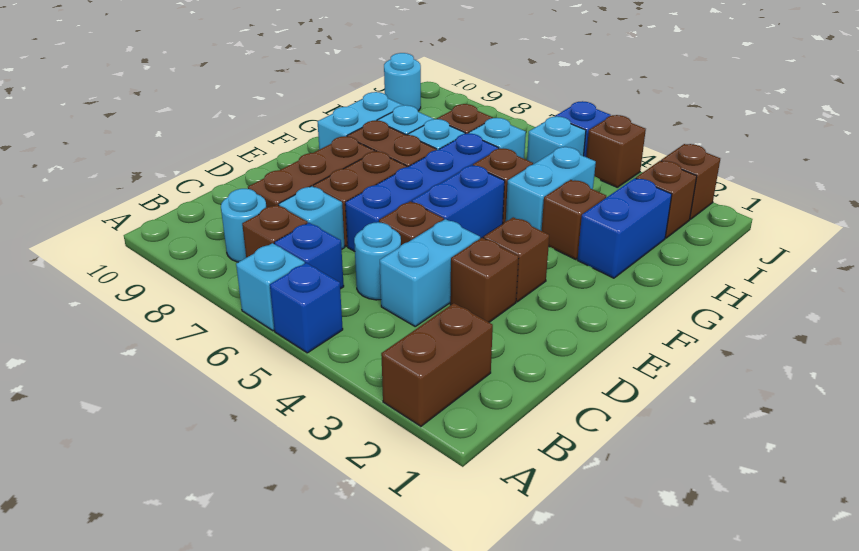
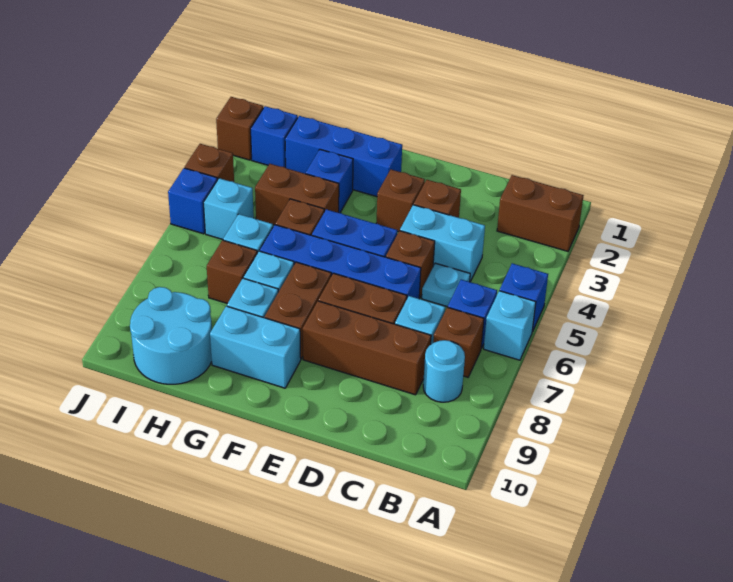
cyan 1x1 round brick [354,222,401,300] -> cyan 1x1 plate [422,263,470,307]
blue 1x2 brick [578,178,672,278] -> blue 1x3 brick [285,116,402,197]
brown 1x1 brick [542,180,606,259] -> blue 1x1 brick [306,149,353,213]
cyan 1x2 brick [506,147,596,231] -> brown 1x2 brick [255,164,339,225]
brown 1x1 brick [636,161,697,238] -> blue 1x1 brick [251,106,298,168]
cyan 1x1 round brick [384,53,421,111] -> cyan 2x2 round brick [130,287,212,384]

